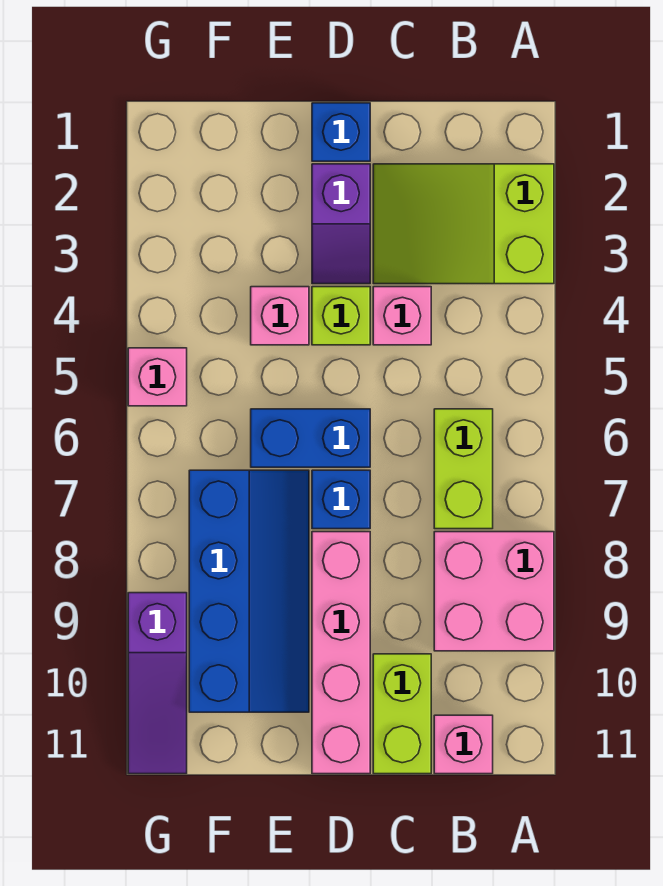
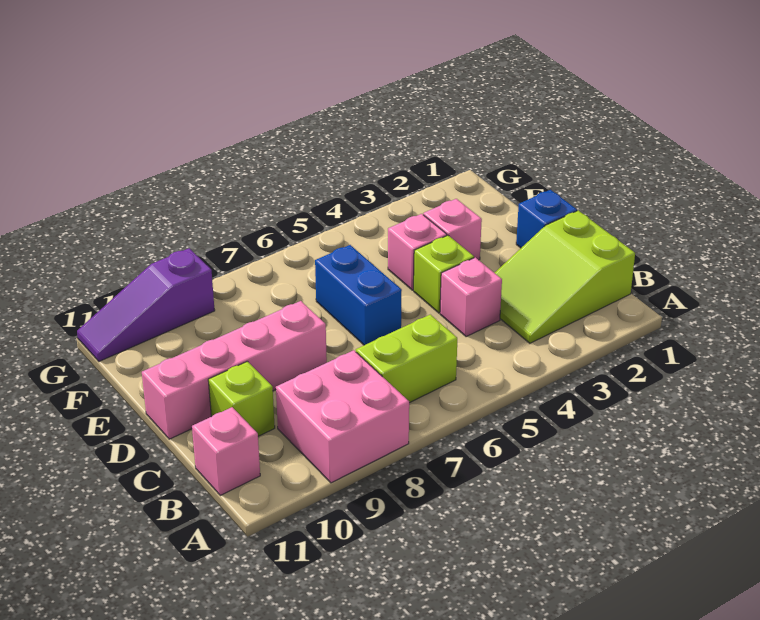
lime 2x3 slope [373,164,554,284] -> lime 2x3 slope turned to [495,211,635,343]
lime 1x2 brick [373,654,431,774] -> lime 1x1 brick [208,361,275,436]
purple 1x2 slope [312,164,370,284] -> none
blue 1x1 brick [312,470,370,529] -> none
blue 2x4 slope [189,470,309,712] -> none
pink 1x1 brick [128,348,187,406] -> pink 1x1 brick moved to [423,199,482,260]

